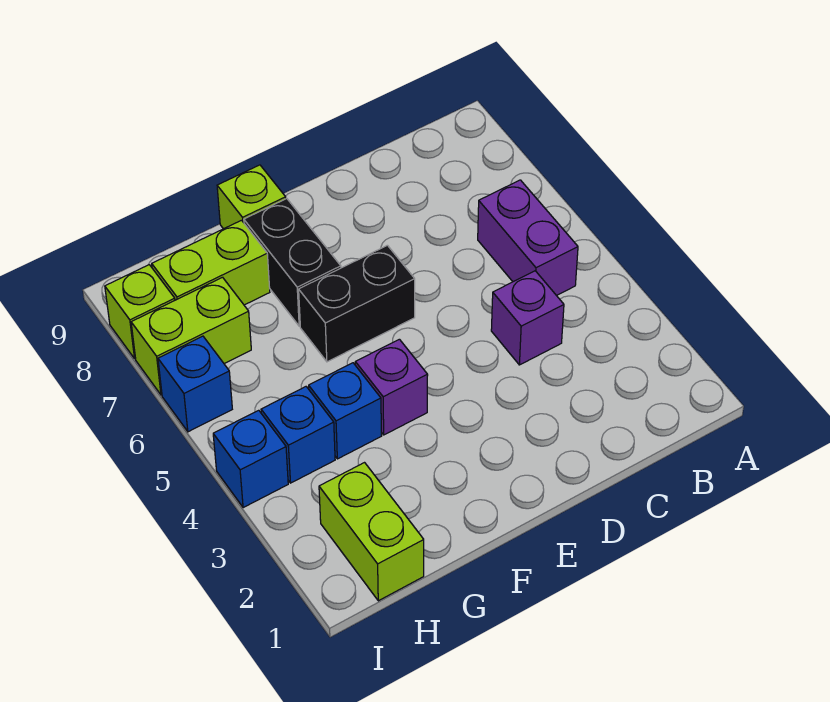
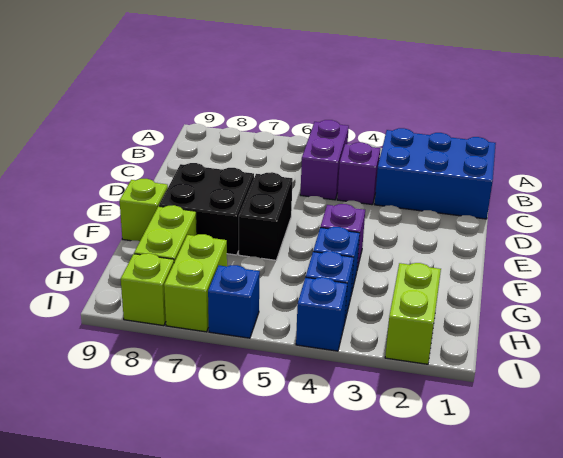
none -> blue 2x3 brick [375,128,496,219]
purple 1x2 brick [478,180,578,296] -> purple 1x2 brick turned to [300,120,349,200]
black 1x2 brick [244,199,341,326] -> black 2x2 brick [159,163,254,255]
lime 1x2 brick [319,463,424,601] -> lime 1x2 brick turned to [385,263,441,364]

